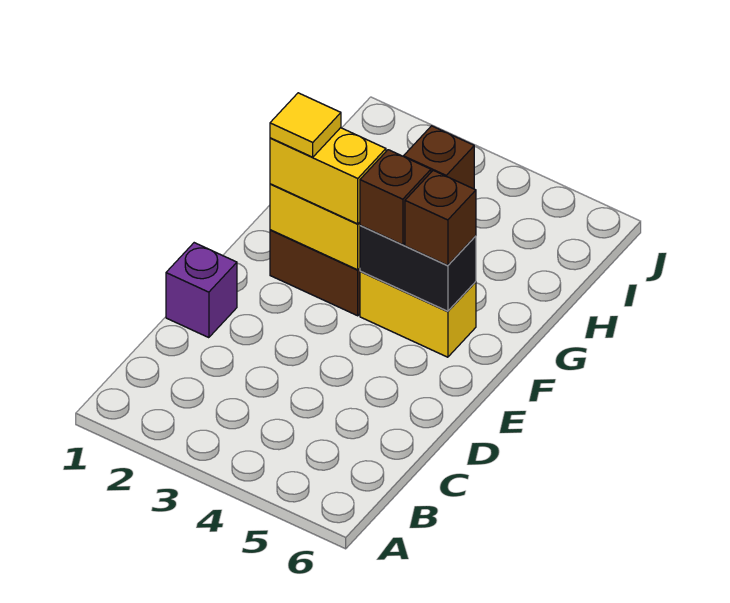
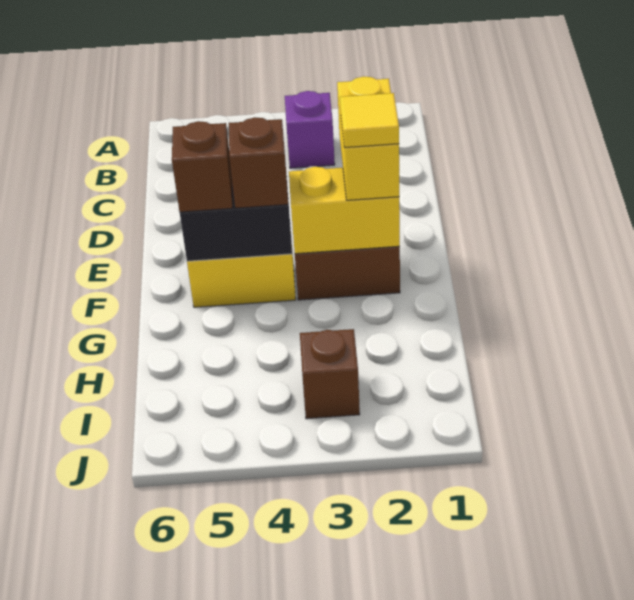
purple 1x1 brick [166,243,237,338] -> purple 1x1 brick moved to [285,91,335,168]
yellow 1x2 brick [270,128,386,224] -> yellow 1x2 brick turned to [337,77,399,200]

